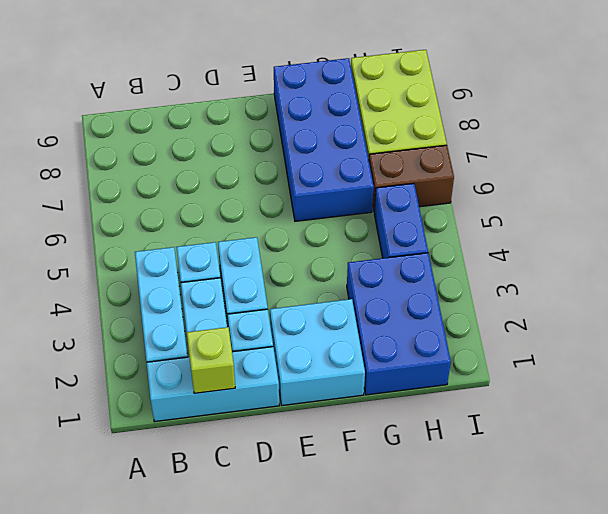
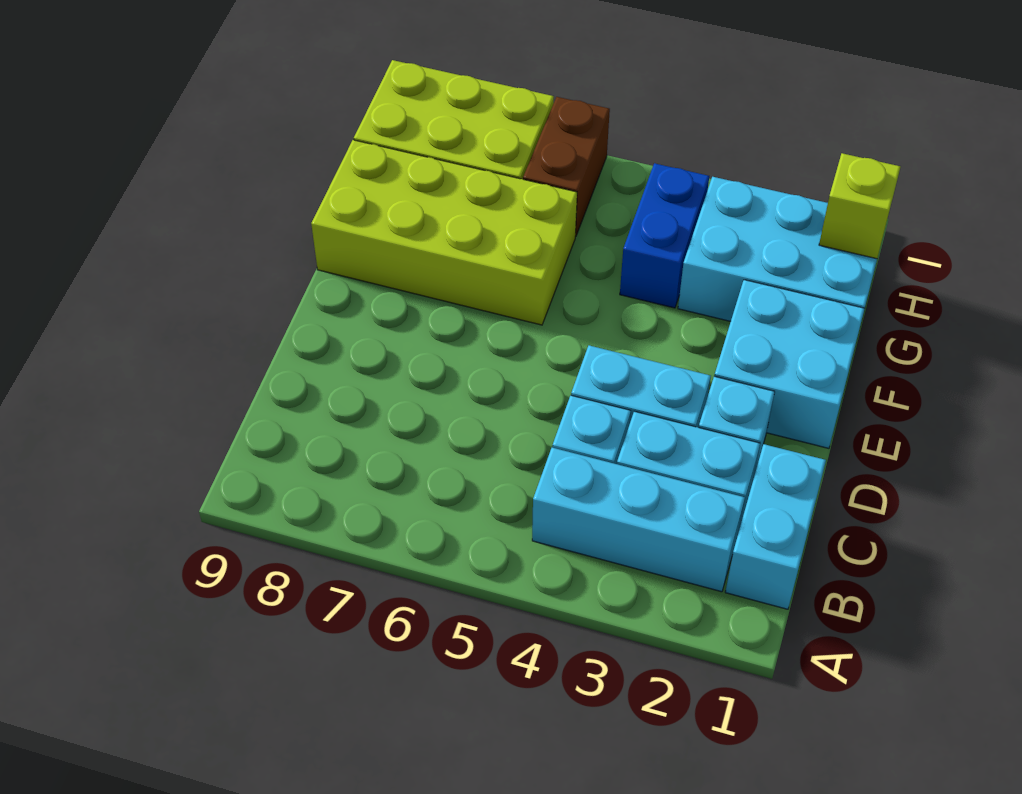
cyan 1x3 brick [147,347,279,422] -> cyan 1x2 brick [725,444,826,609]
lime 1x1 brick [187,327,235,393] -> lime 1x1 brick moved to [819,153,900,259]
blue 2x4 brick [274,58,374,221] -> lime 2x4 brick [311,140,577,325]
blue 2x3 brick [347,253,451,395] -> cyan 2x3 brick [678,177,877,321]
blue 1x2 brick [374,183,428,258] -> blue 1x2 brick turned to [620,163,709,308]

